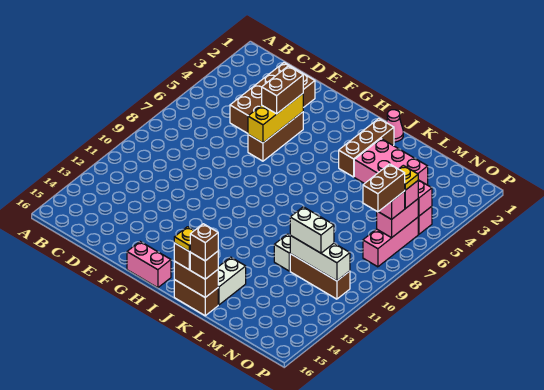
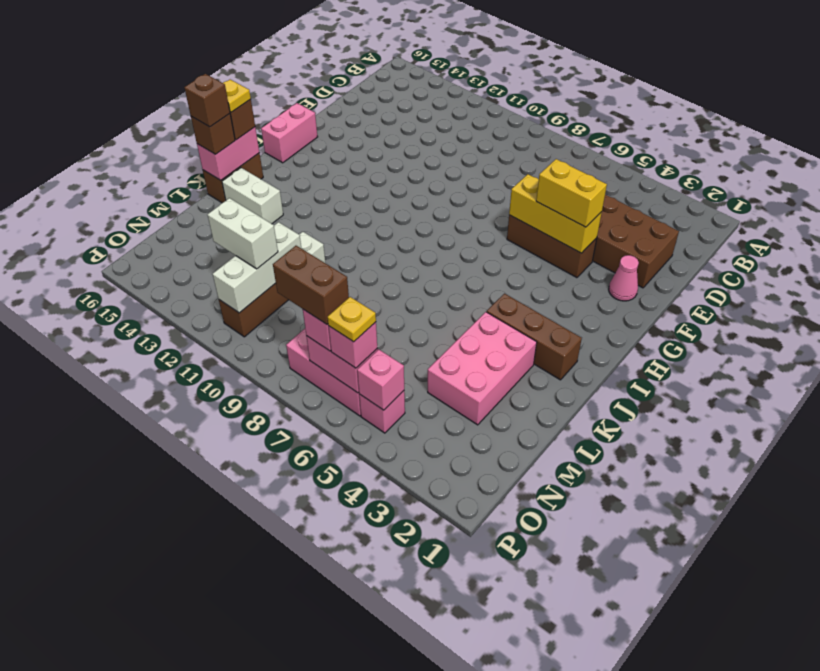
brown 1x2 brick [262,66,303,114] -> yellow 1x2 brick [536,159,607,227]
pink 1x1 cone [386,110,403,142] -> pink 1x1 cone moved to [609,255,639,301]
brown 1x2 brick [174,261,218,297] -> pink 1x2 brick [197,127,259,180]
white 1x2 brick [290,207,334,253] -> white 1x2 brick turned to [208,198,278,269]

